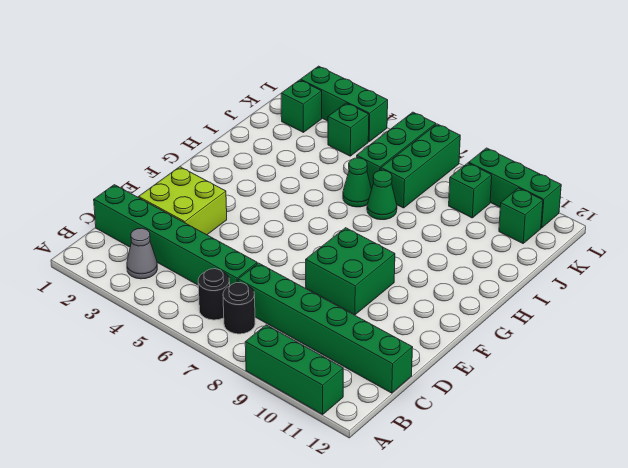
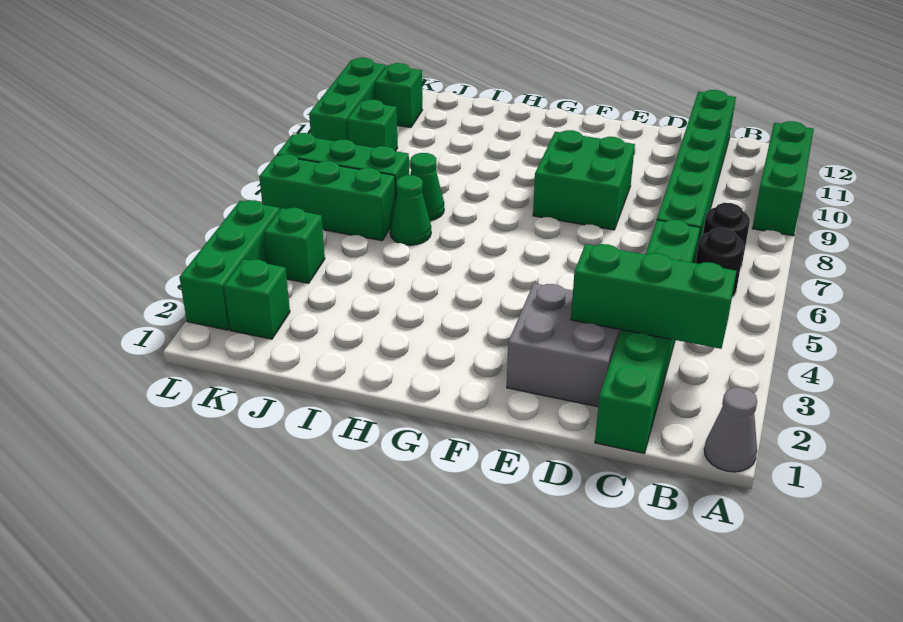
grey 1x1 cone [127,228,157,279] -> grey 1x1 cone moved to [704,387,757,472]
none -> green 1x3 brick [571,244,737,349]
lime 2x2 brick [139,167,227,235] -> grey 2x2 brick [507,283,621,407]

